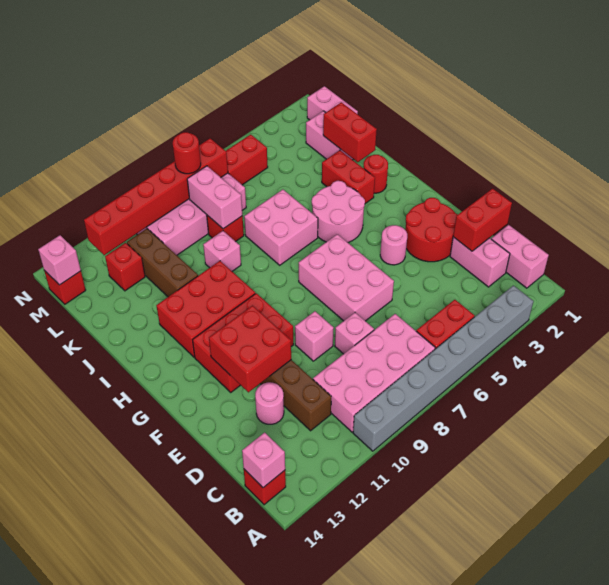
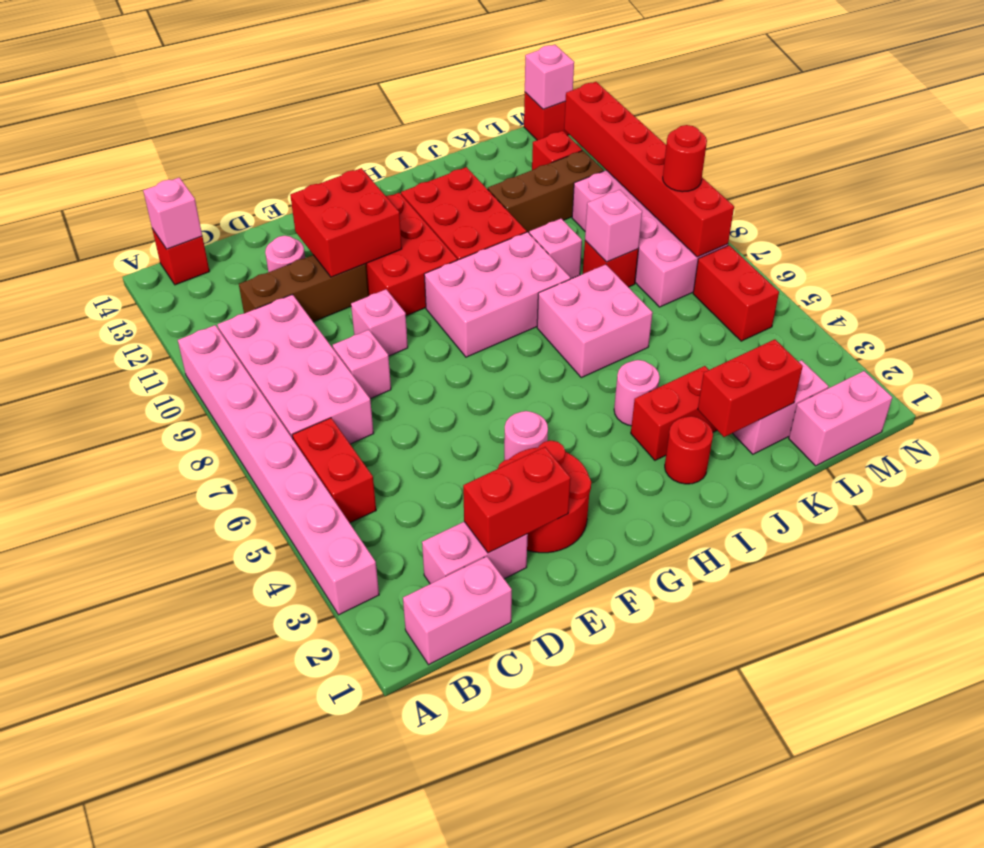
grey 1x8 brick [353,285,534,451] -> pink 1x8 brick [178,325,379,615]
red 1x2 brick [453,189,512,251] -> red 1x2 brick turned to [463,447,571,553]
pink 2x3 brick [299,234,394,321] -> pink 2x3 brick moved to [424,232,571,357]
pink 2x2 round brick [312,181,365,242] -> pink 1x1 round brick [614,360,660,426]
pink 1x2 brick [187,166,242,229] -> pink 1x1 brick [585,190,642,262]

